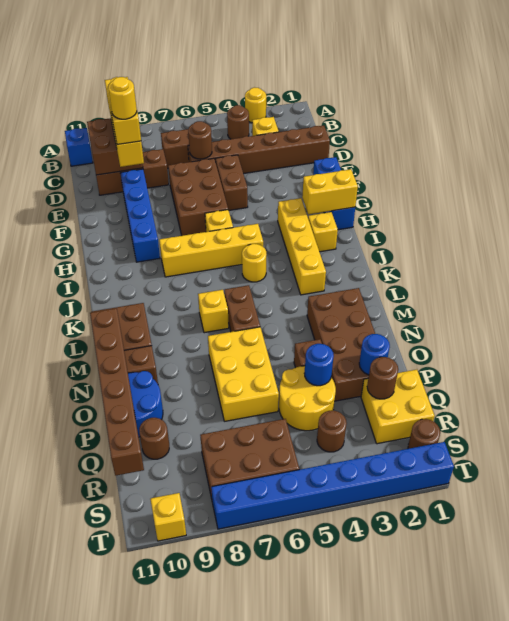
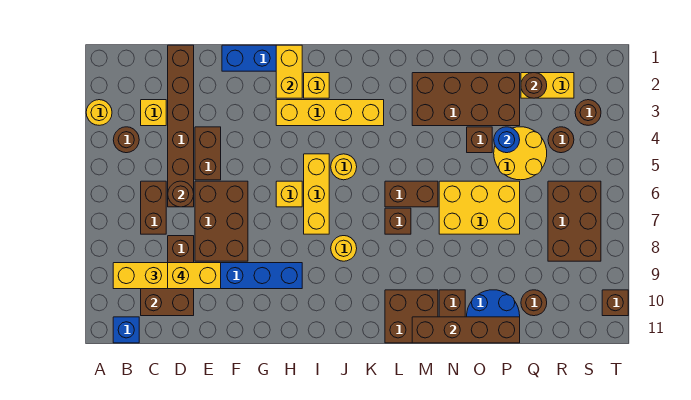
brown 1x2 brick [216,155,248,210] -> brown 1x2 brick turned to [195,127,221,180]
brown 2x3 brick [168,158,228,236] -> brown 2x3 brick turned to [195,181,248,261]
yellow 1x1 round brick [108,77,137,119] -> yellow 1x1 round brick moved to [331,236,357,261]
yellow 1x4 brick [159,224,263,277] -> yellow 1x3 brick [304,154,329,234]
yellow 1x1 brick [198,290,229,333] -> brown 1x1 brick [385,208,411,234]
brown 1x6 brick [90,308,144,476] -> brown 1x4 brick [412,317,520,343]
blue 1x1 round brick [359,334,390,375] -> none
yellow 2x2 brick [361,370,435,444] -> yellow 1x2 brick [521,73,574,98]
brown 1x1 round brick [408,419,440,449] -> brown 1x1 round brick moved to [575,100,601,125]
blue 1x8 brick [211,442,454,529] -> none
yellow 1x1 brick [150,493,186,541] -> brown 1x1 brick [602,290,628,316]

